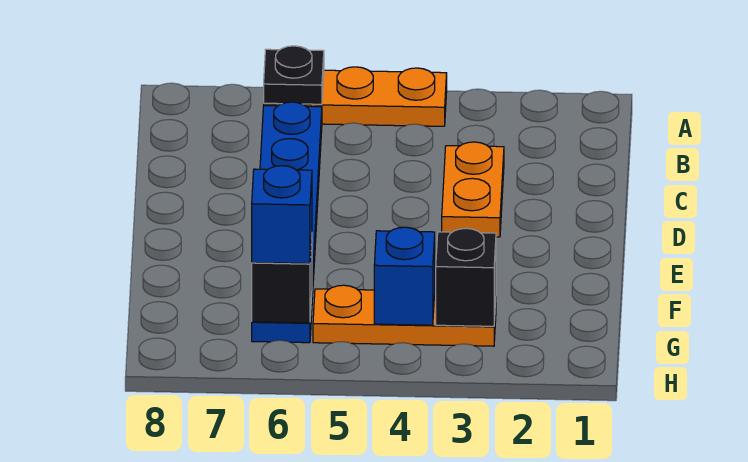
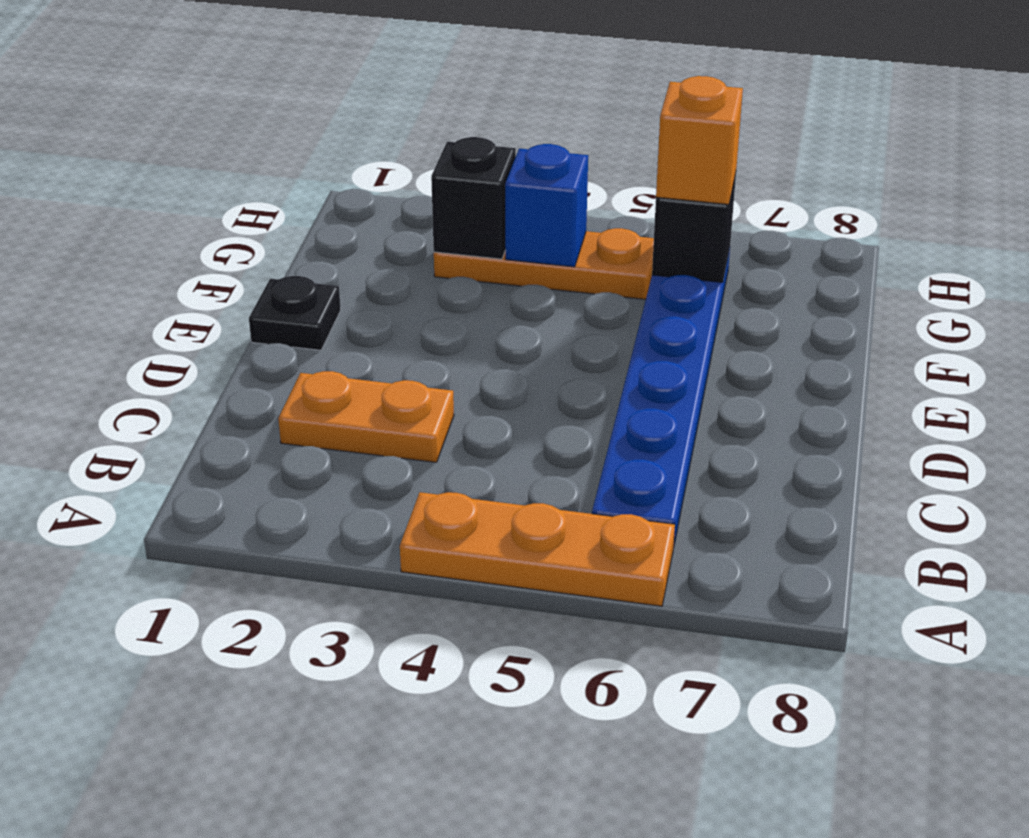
black 1x1 plate [264,46,324,104] -> black 1x1 plate moved to [249,276,341,350]
orange 1x2 plate [442,142,504,237] -> orange 1x2 plate turned to [278,371,454,462]
blue 1x1 brick [252,166,312,264] -> orange 1x1 brick [656,76,743,205]

